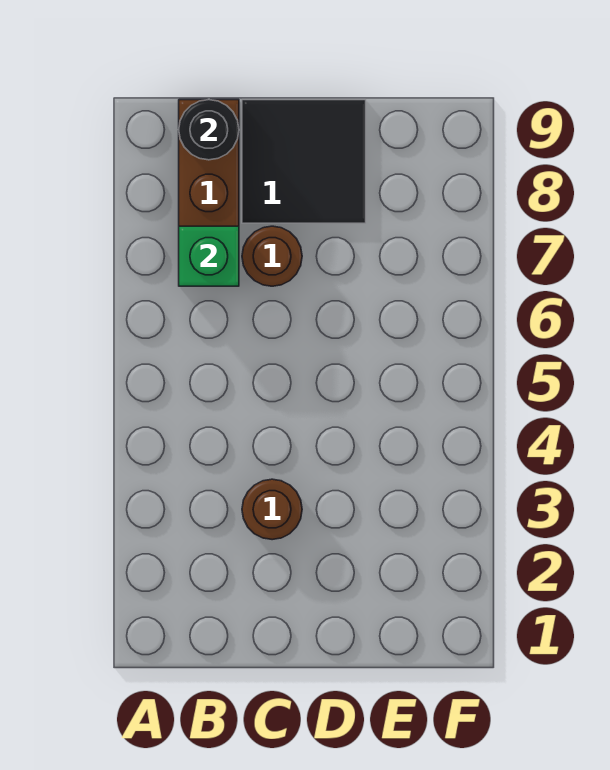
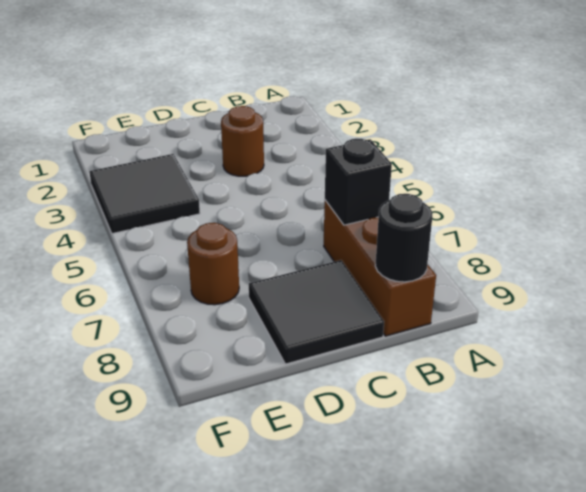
green 1x1 brick [179,226,239,286] -> black 1x1 brick [325,139,392,225]
brown 1x1 round brick [242,226,302,286] -> brown 1x1 round brick moved to [187,223,239,305]
none -> black 2x2 tile [89,154,200,234]

